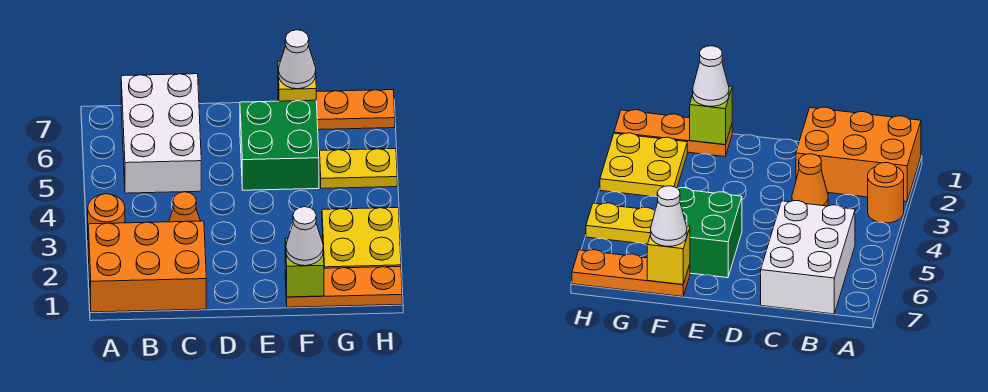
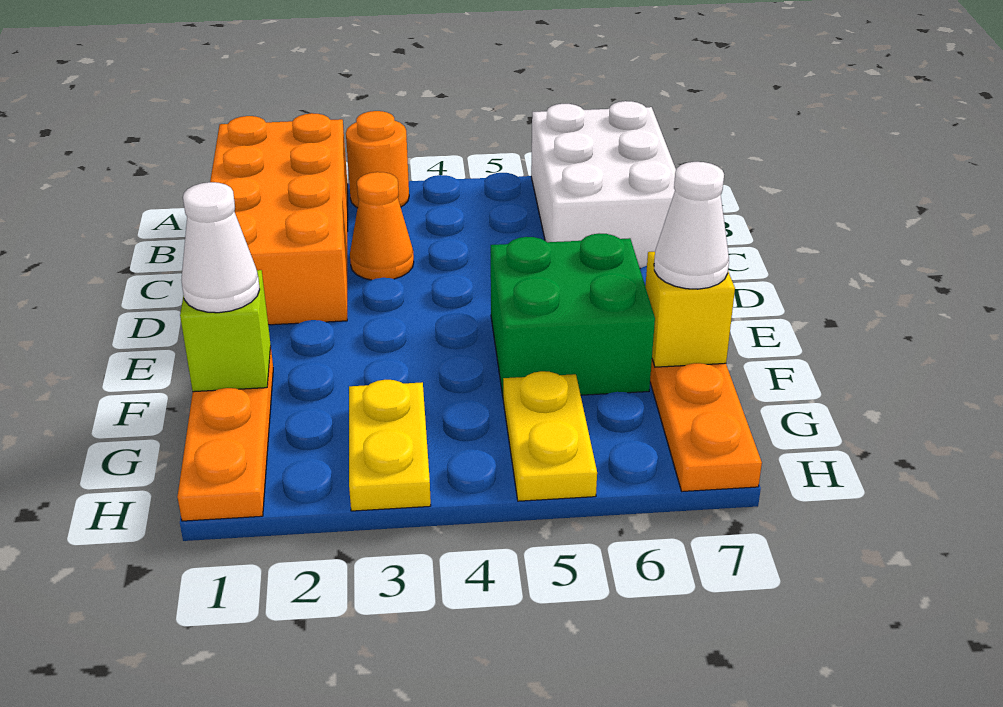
orange 2x3 brick [88,221,206,312] -> orange 2x4 brick [210,113,348,325]
white 2x3 brick [121,74,201,193] -> white 2x3 brick turned to [531,101,676,268]
yellow 2x2 plate [322,208,401,268] -> yellow 1x2 plate [349,380,431,511]

